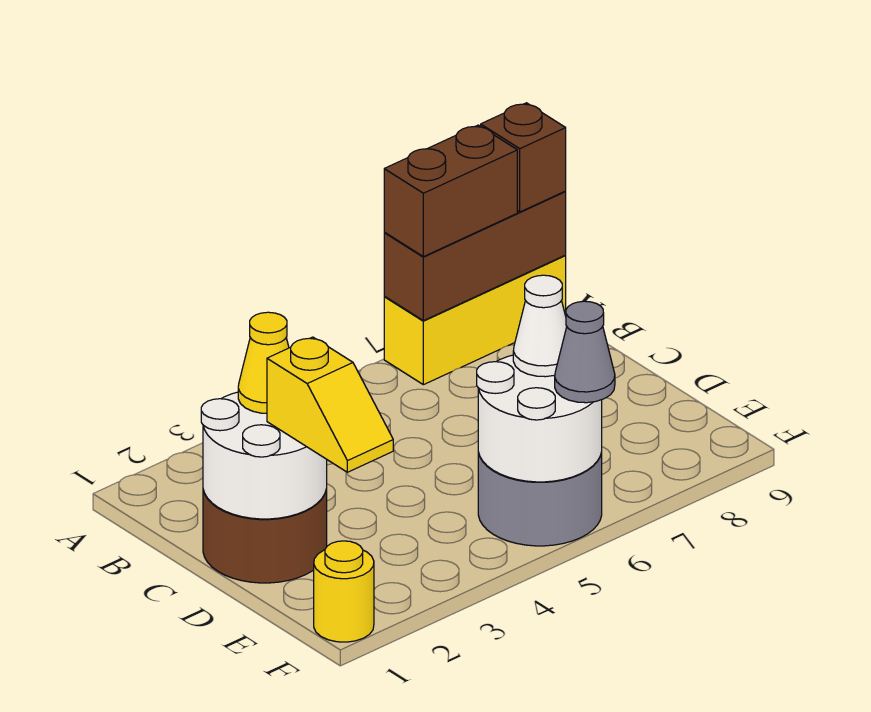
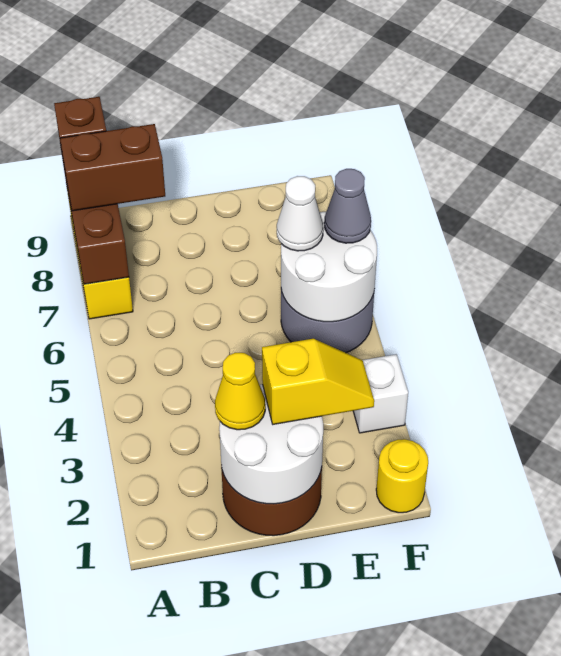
brown 1x2 brick [384,125,517,257] -> brown 1x2 brick turned to [60,124,165,211]
none -> white 1x1 brick [353,354,408,433]

